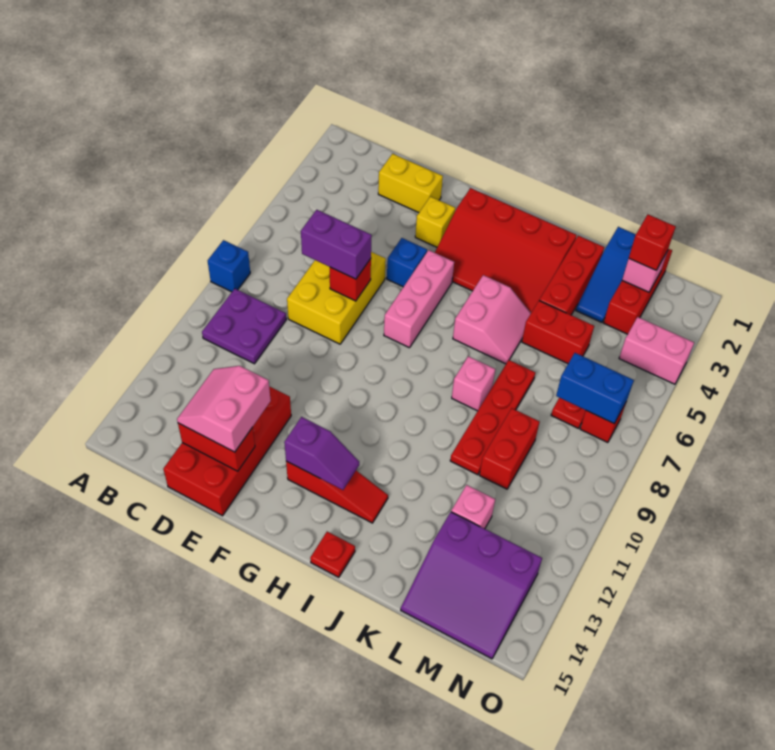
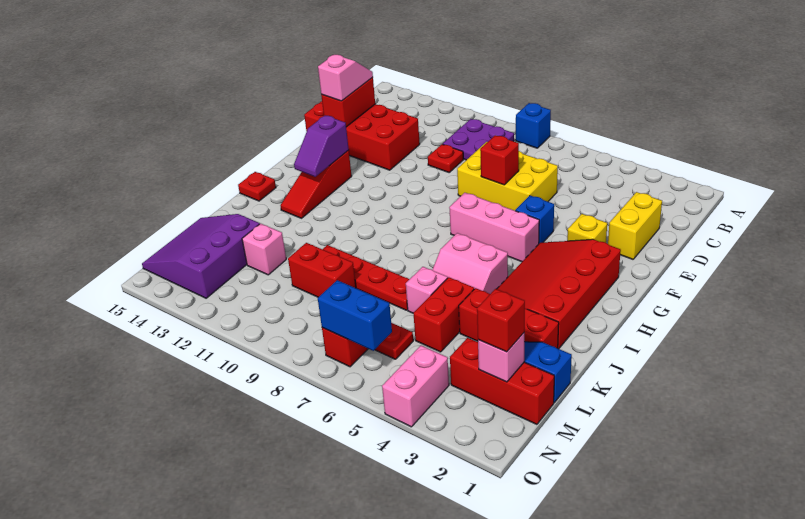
purple 1x2 brick [301,210,372,279] -> none
none -> red 1x1 plate [428,144,463,172]
pink 2x2 slope [177,366,271,452] -> pink 1x2 slope [318,55,373,101]
pink 1x1 brick [452,356,495,411] -> pink 1x1 brick moved to [406,267,448,313]
blue 1x2 brick [556,353,634,423] -> blue 1x2 brick turned to [318,280,392,351]

